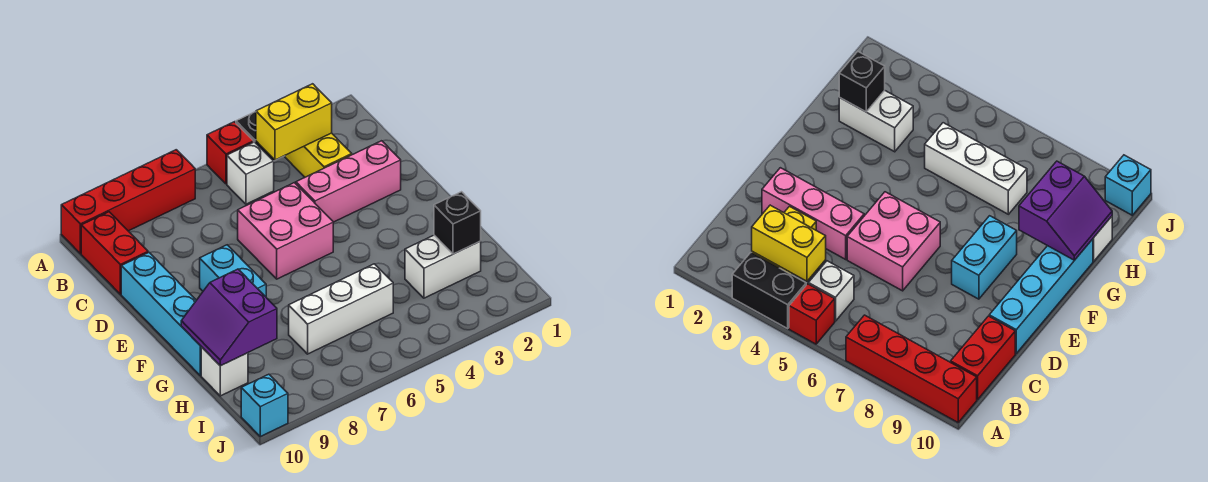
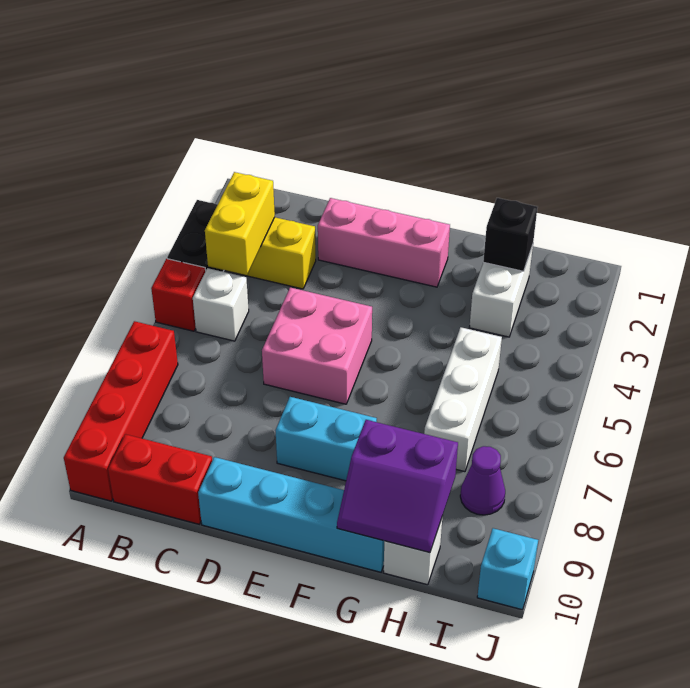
pink 1x3 brick [296,141,401,222] -> pink 1x3 brick turned to [318,198,450,287]
none -> purple 1x1 cone [460,446,505,515]

